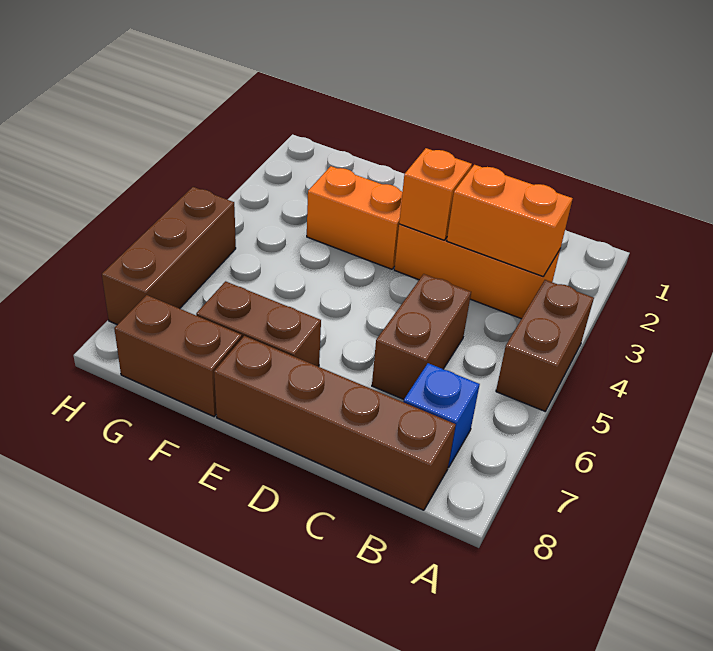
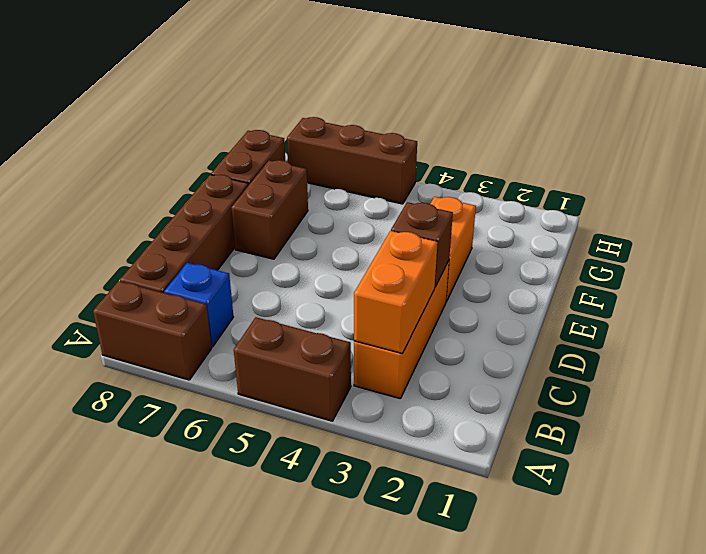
brown 1x2 brick [372,274,471,399] -> brown 1x2 brick moved to [93,281,212,380]
orange 1x1 brick [399,148,472,240] -> brown 1x1 brick [391,202,453,287]

